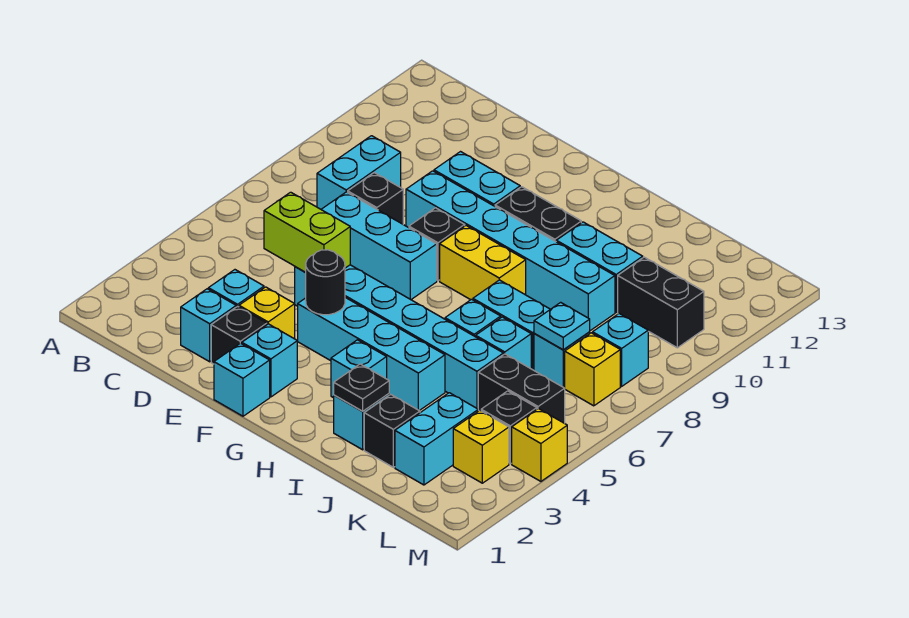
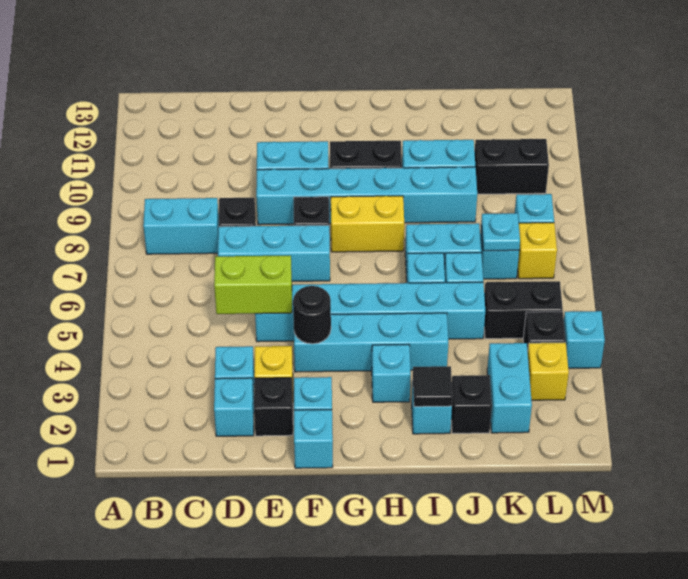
cyan 1x2 brick [317,136,401,209] -> cyan 1x2 brick turned to [143,198,219,254]
black 1x1 plate [334,364,389,411] -> black 1x1 tile [413,366,453,407]
yellow 1x1 brick [512,409,567,481] -> cyan 1x1 brick [564,311,605,368]

